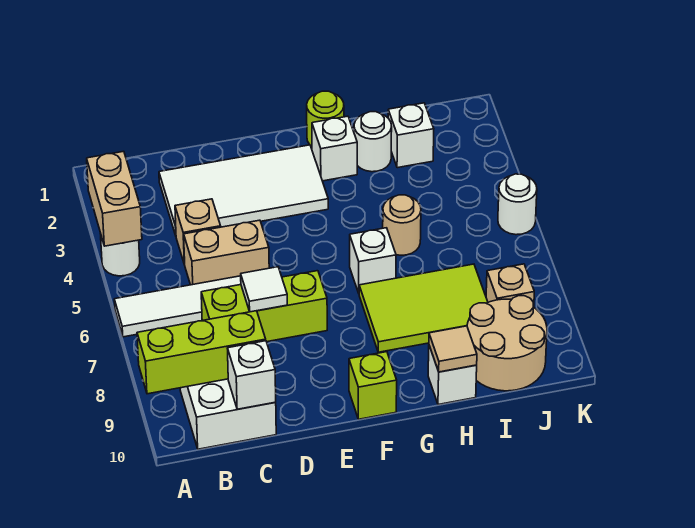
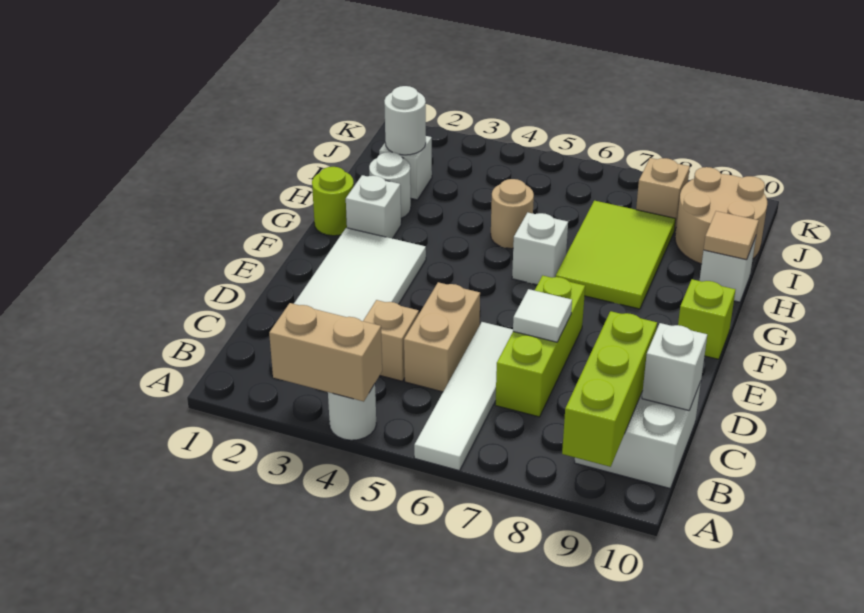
white 1x1 round brick [498,174,537,235] -> white 1x1 round brick moved to [384,86,426,155]

